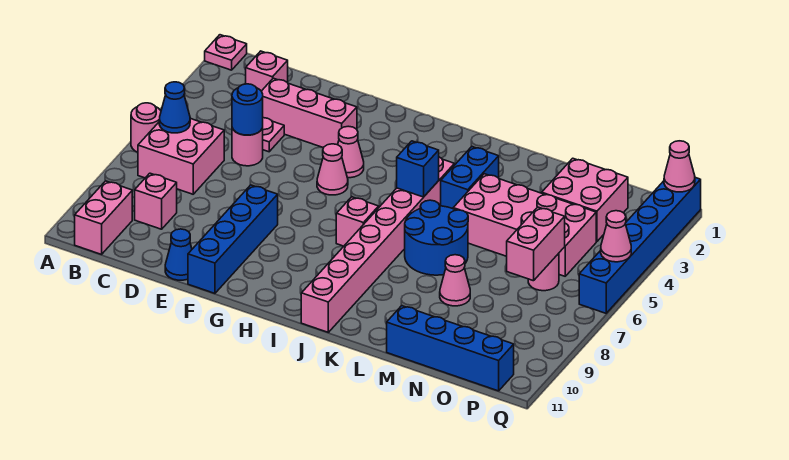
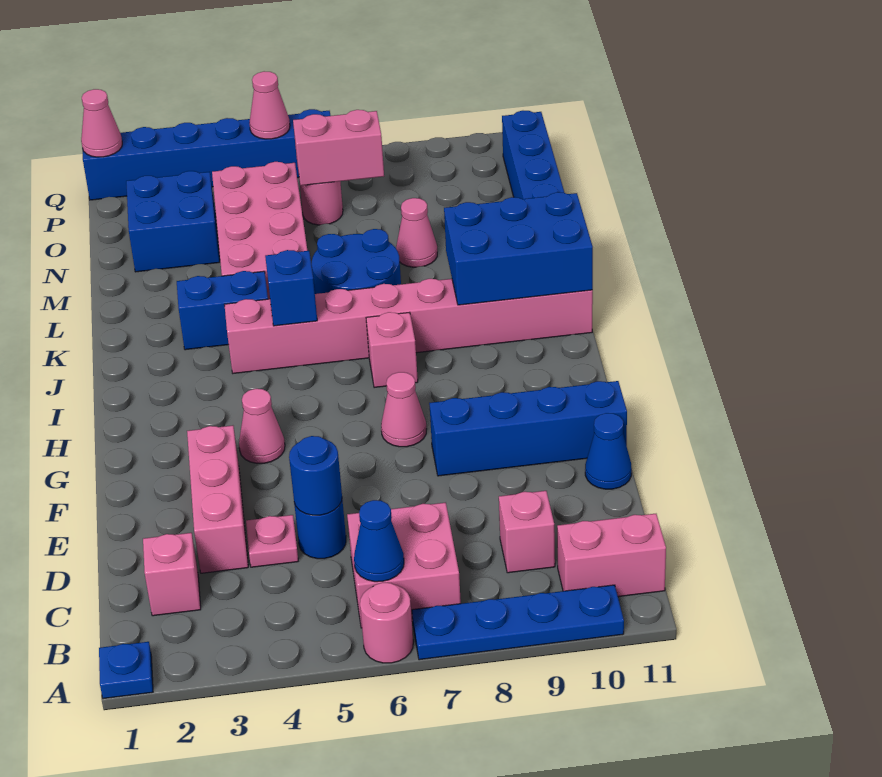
pink 1x1 plate [205,35,247,70] -> blue 1x1 plate [99,642,153,699]
none -> blue 1x4 plate [412,585,624,660]
pink 1x1 round brick [232,128,263,166] -> blue 1x1 round brick [294,500,346,559]
pink 1x1 cone [317,144,348,195] -> pink 1x1 cone moved to [381,372,426,447]
none -> blue 2x3 brick [444,192,593,305]
pink 2x2 brick [542,158,628,242] -> blue 2x2 brick [126,171,220,272]

